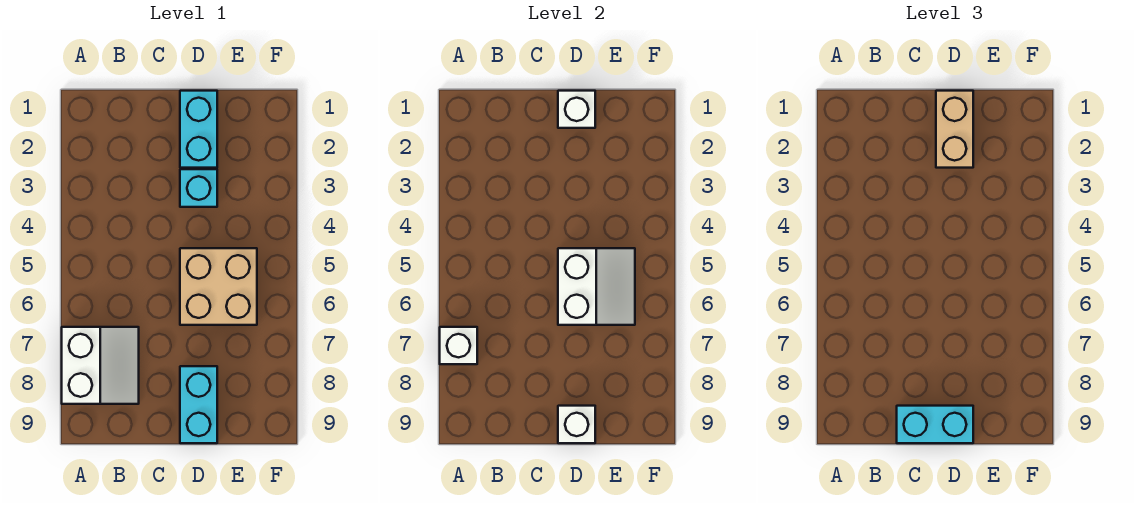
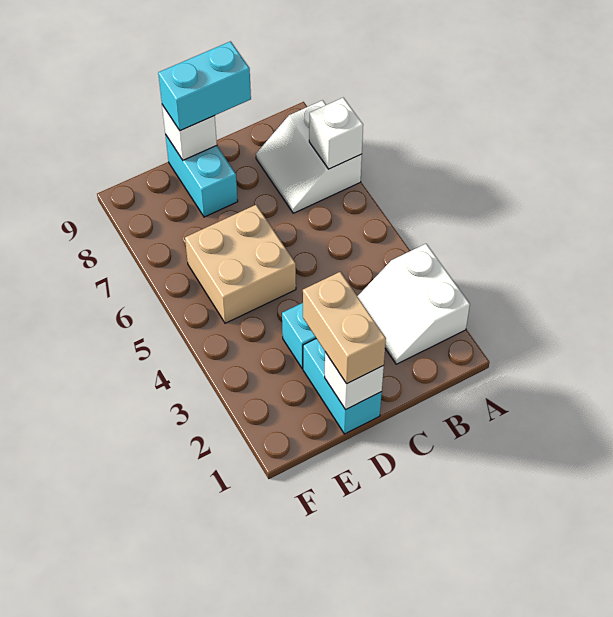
white 2x2 slope [558,248,635,325] -> white 2x2 slope moved to [358,244,470,364]

